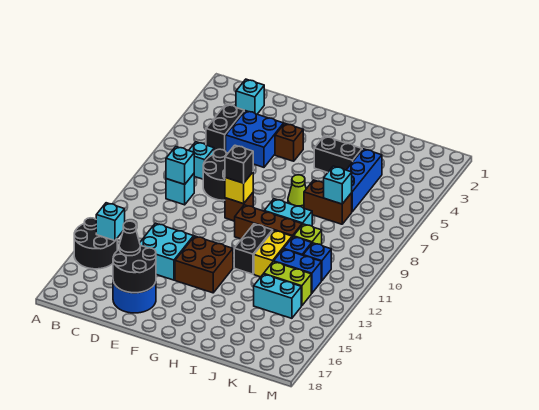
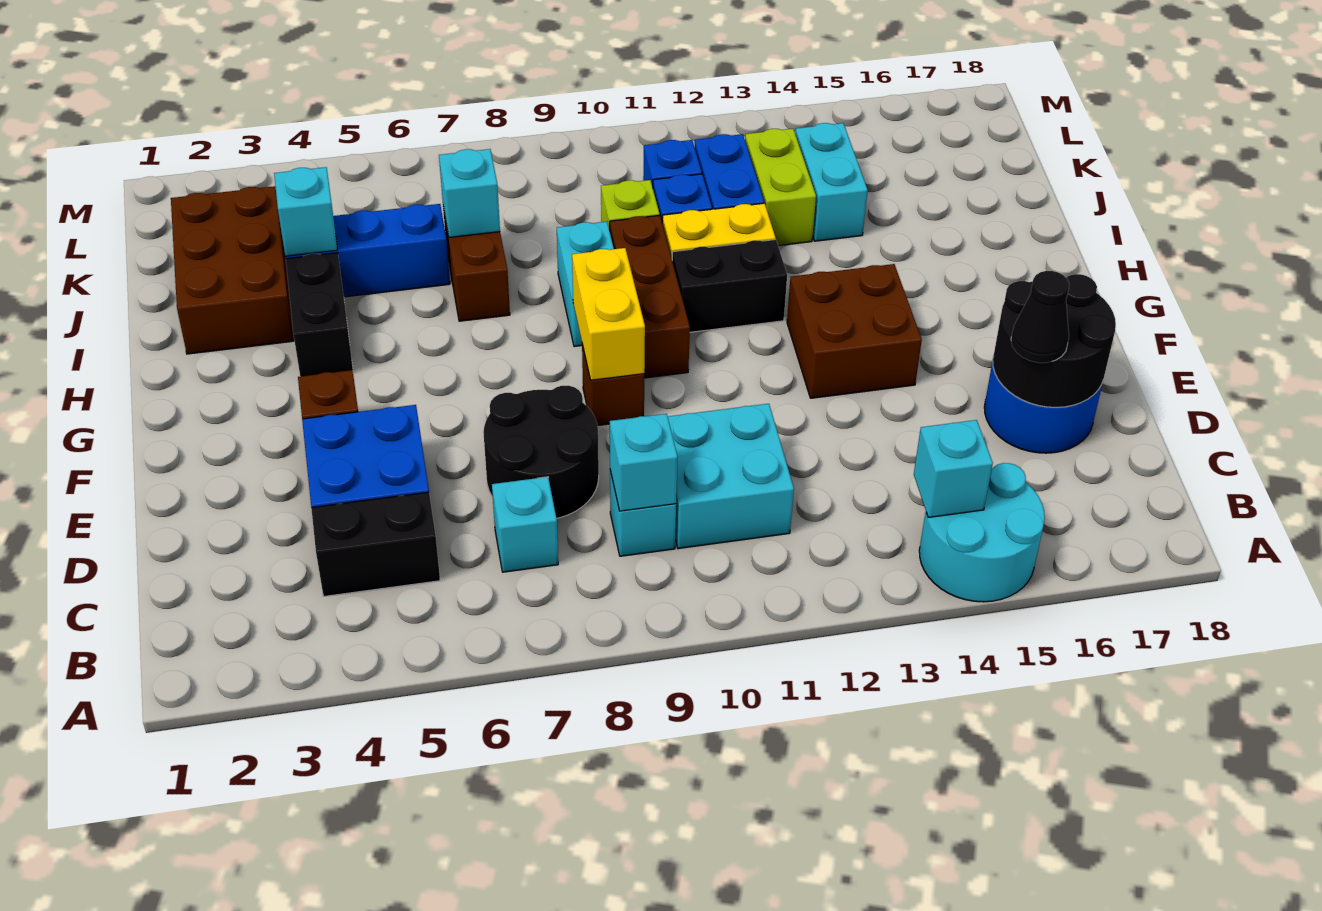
black 2x2 round brick [74,218,117,269] -> cyan 2x2 round brick [919,463,1045,602]
cyan 1x1 brick [236,79,264,114] -> cyan 1x1 brick moved to [274,167,337,256]
cyan 2x2 brick [140,223,194,280] -> cyan 2x2 brick moved to [668,404,794,549]
yellow 1x1 brick [225,172,253,204] -> yellow 1x2 brick [572,248,645,380]
black 1x1 brick [225,145,253,183] -> none
lime 1x1 cone [288,175,306,208] -> none
none -> brown 2x3 brick [171,186,294,354]

